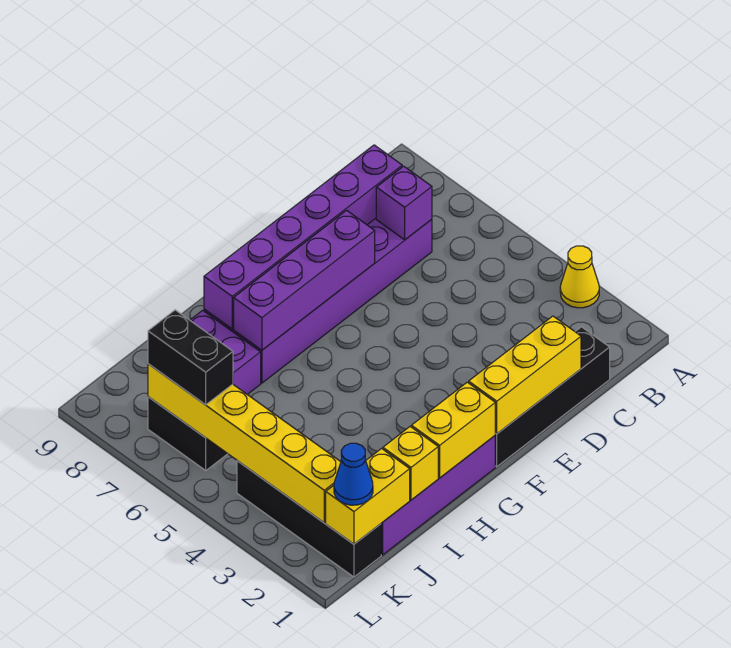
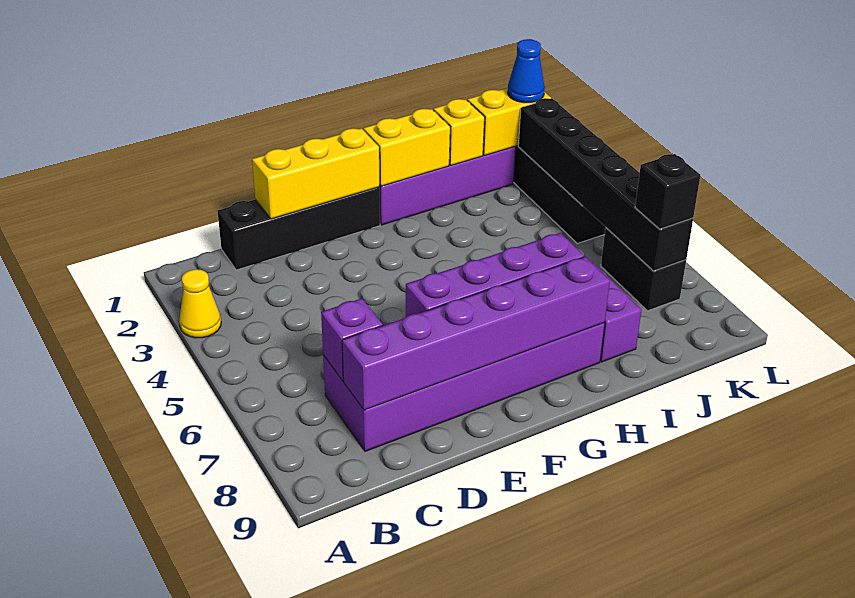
yellow 1x6 brick [148,364,341,523] -> black 1x6 brick [518,98,693,271]
black 1x2 brick [148,310,233,405] -> black 1x1 brick [635,154,700,229]

